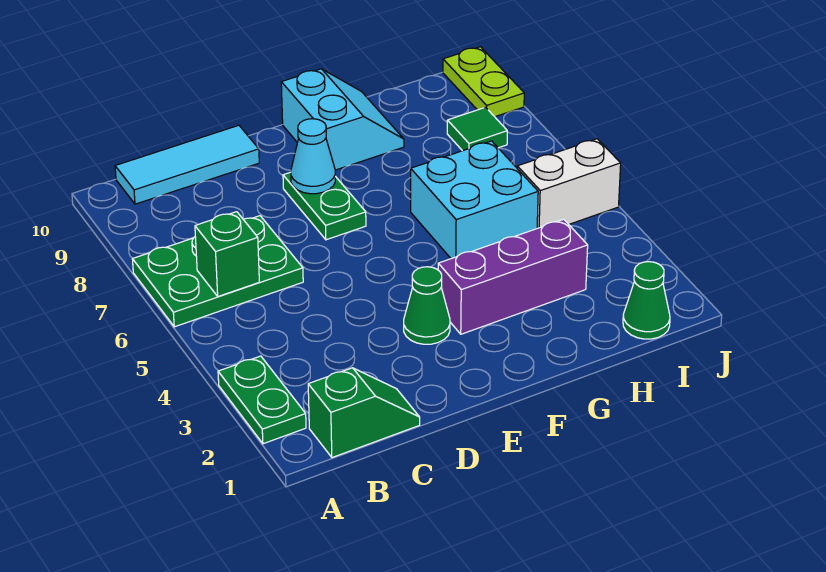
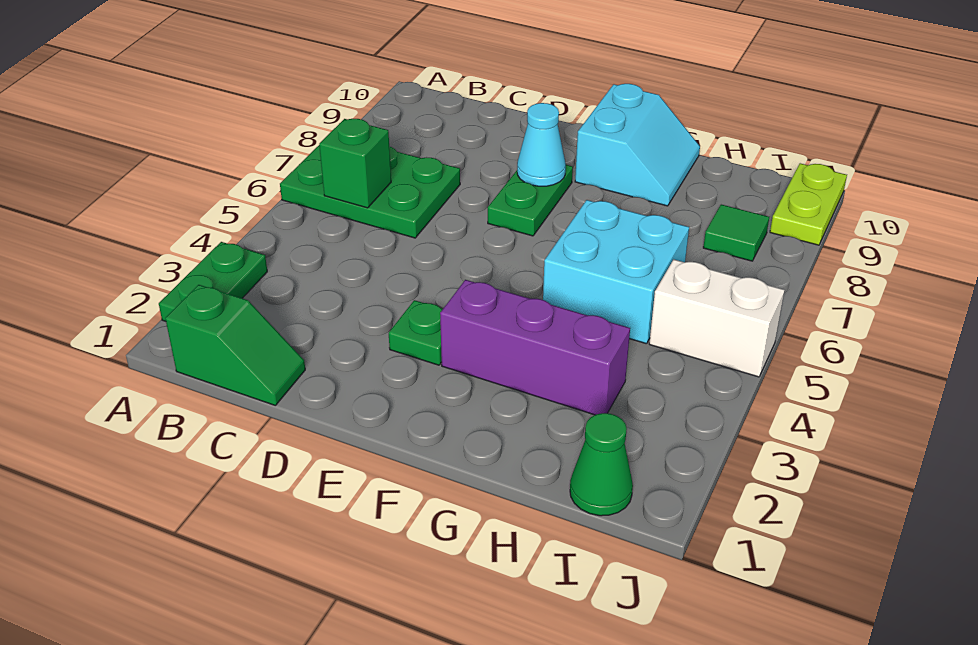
cyan 1x3 tile [115,125,259,204] -> none
green 1x1 cone [404,267,450,344] -> green 1x1 plate [389,300,443,365]

